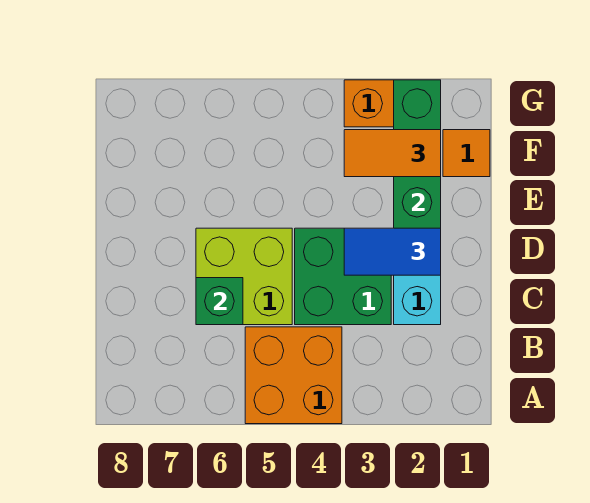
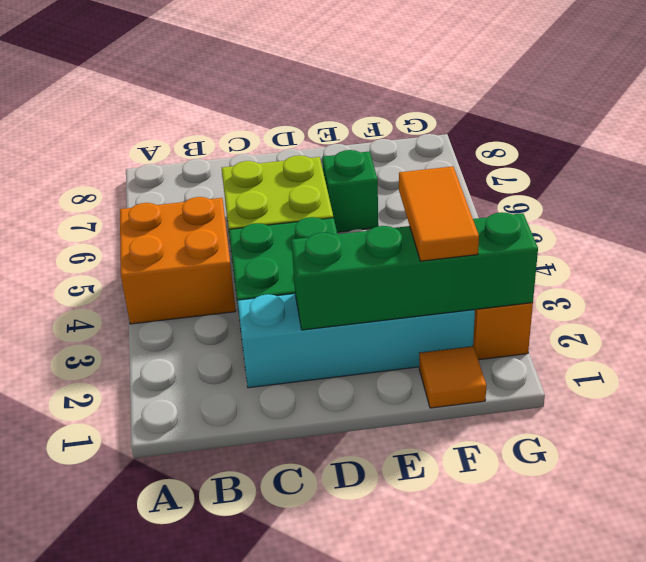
green 1x1 brick [196,278,243,325] -> green 1x1 brick moved to [322,150,378,232]
blue 1x2 tile [344,228,441,275] -> none

